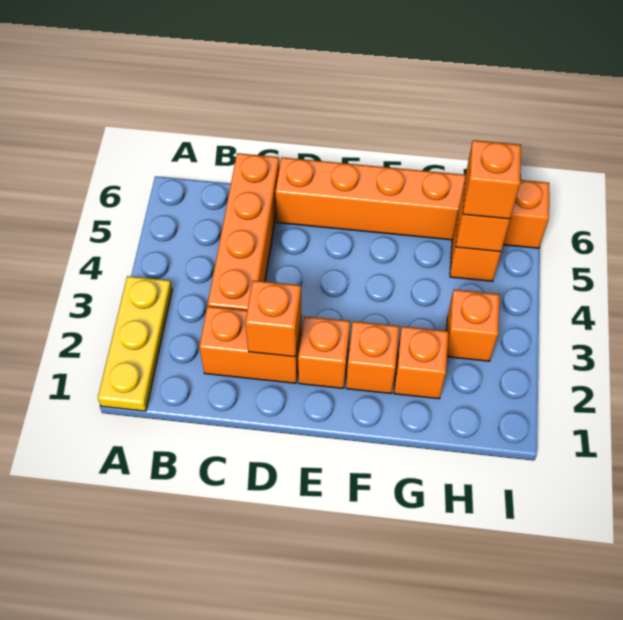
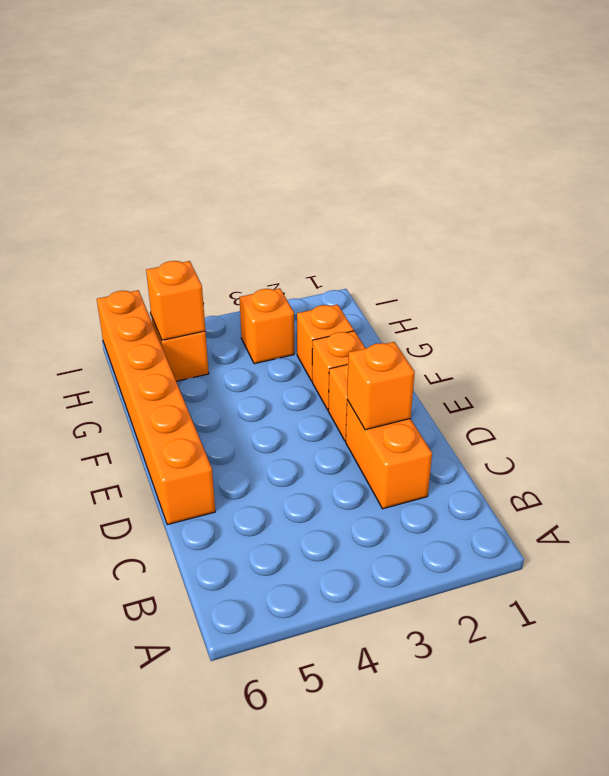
yellow 1x3 plate [98,276,172,411] -> none
orange 1x4 brick [208,153,279,310] -> none
orange 1x1 brick [463,140,521,219] -> none

